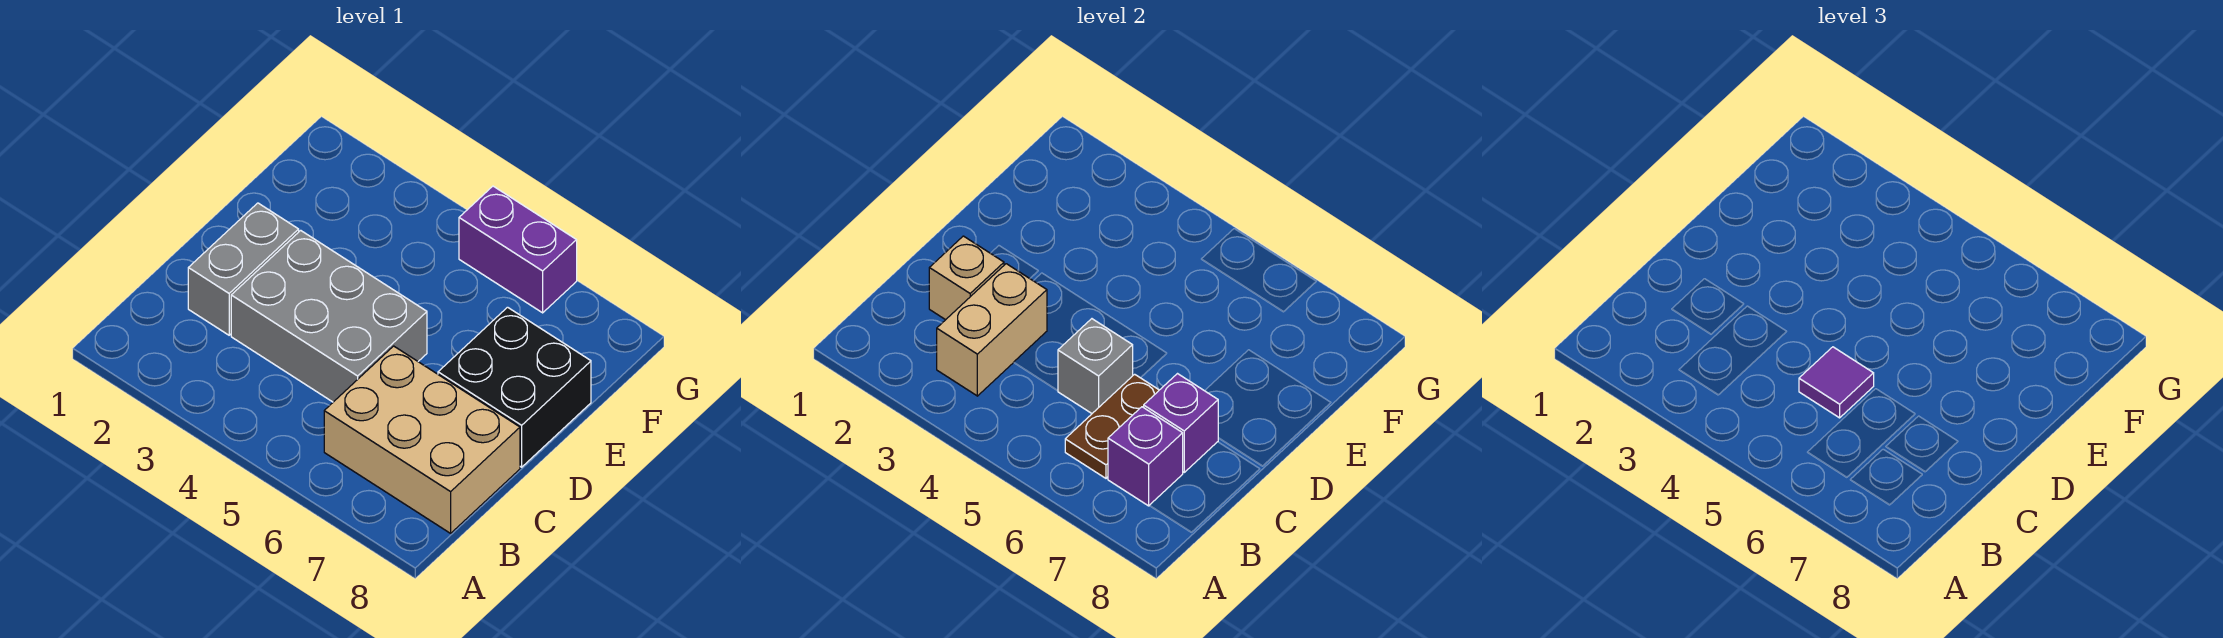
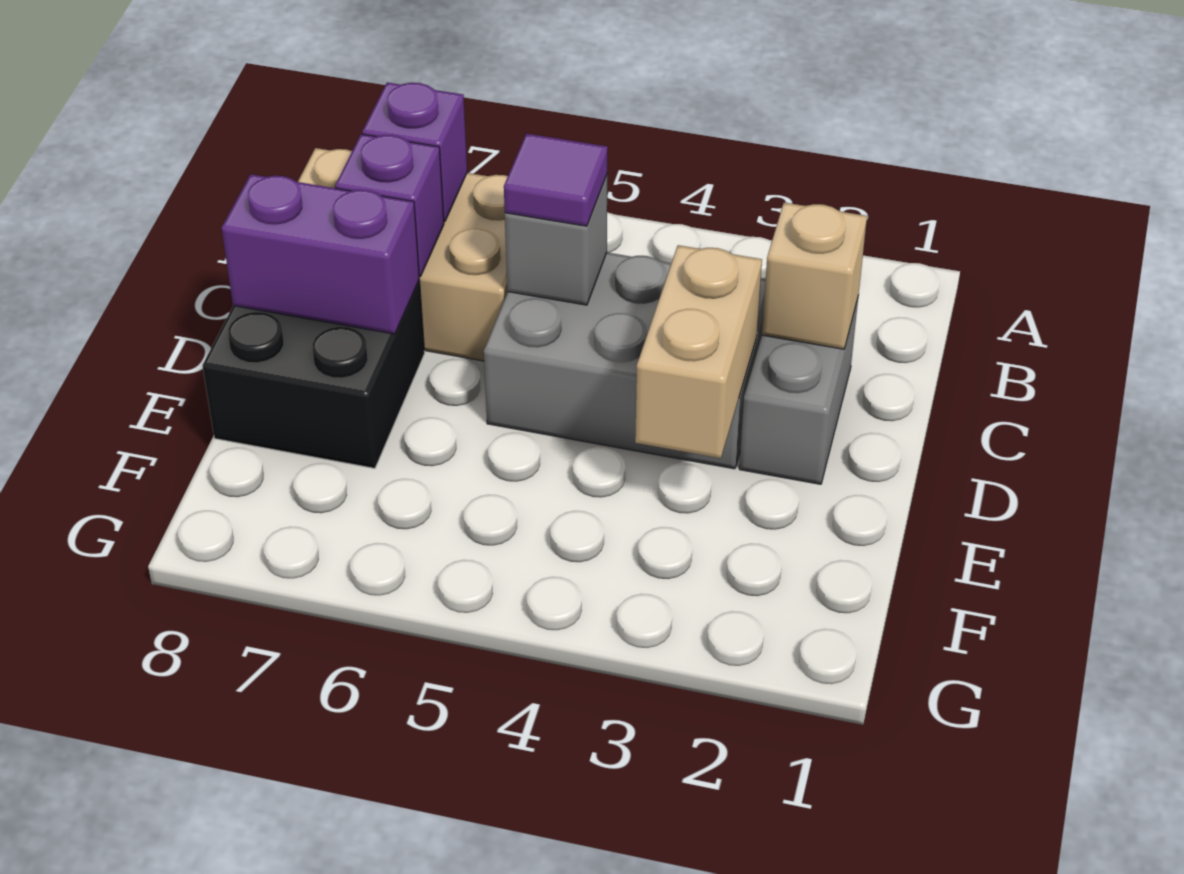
tan 1x2 brick [937,264,1047,396] -> tan 1x2 brick moved to [635,245,762,458]
brown 1x2 plate [1065,374,1159,478] -> none
purple 1x2 brick [459,186,577,313] -> purple 1x2 brick moved to [222,174,419,334]

